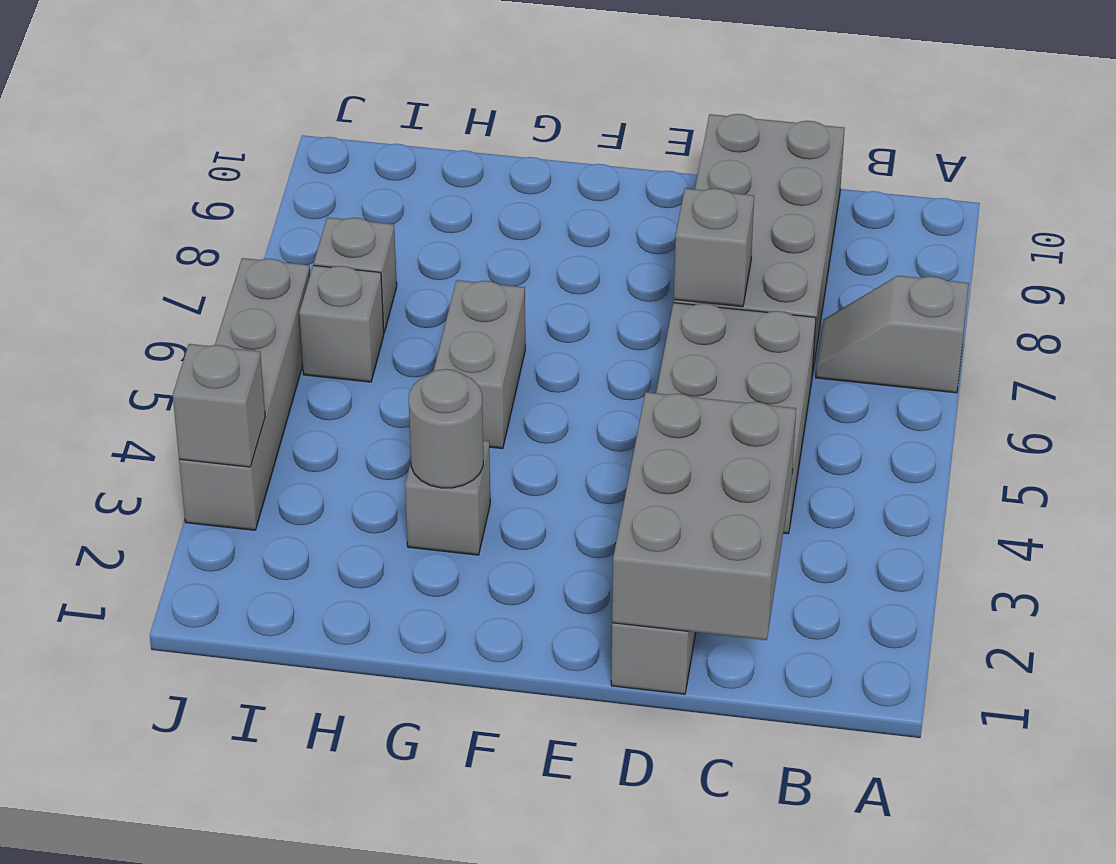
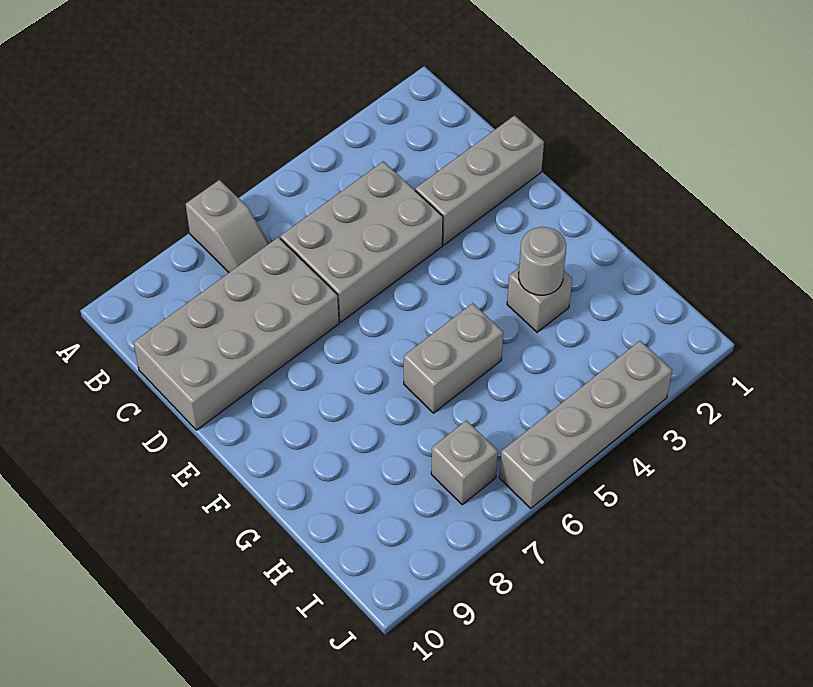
grey 2x3 brick [612,392,796,640] -> none
grey 1x1 brick [674,188,754,307] -> none
grey 1x1 brick [299,265,384,382] -> none
grey 1x1 brick [173,344,265,467] -> none

